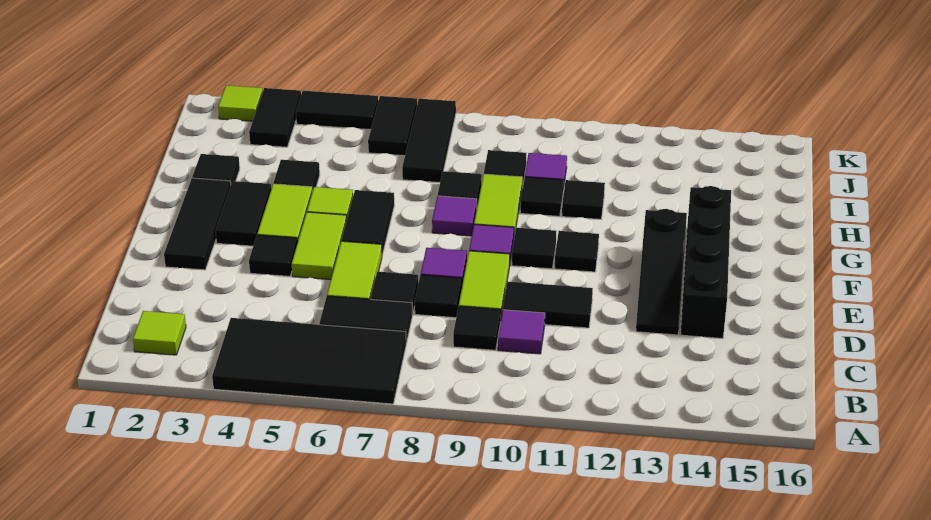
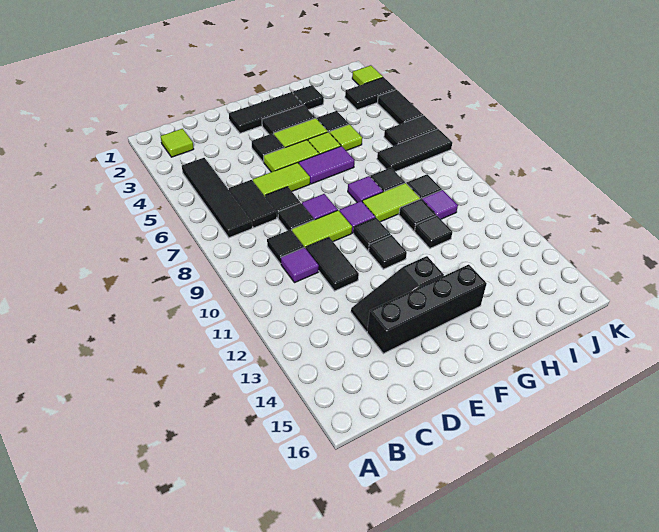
black 2x4 tile [212,318,406,404] -> black 1x4 tile [182,158,252,238]
black 1x2 tile [342,190,394,255] -> purple 1x2 tile [299,146,355,184]
none -> lime 1x1 tile [330,124,362,151]

